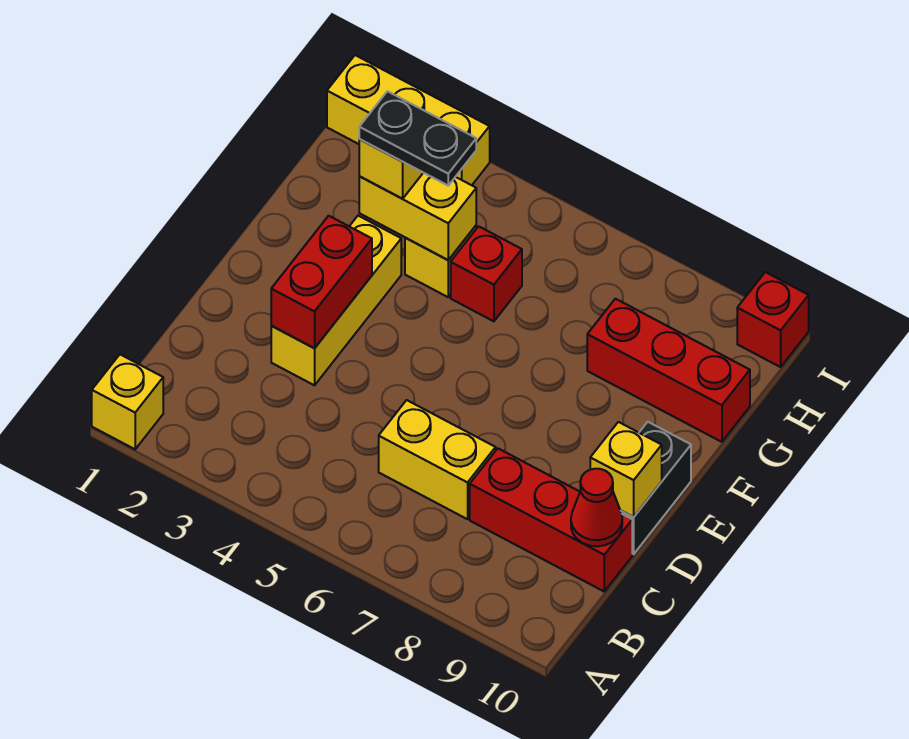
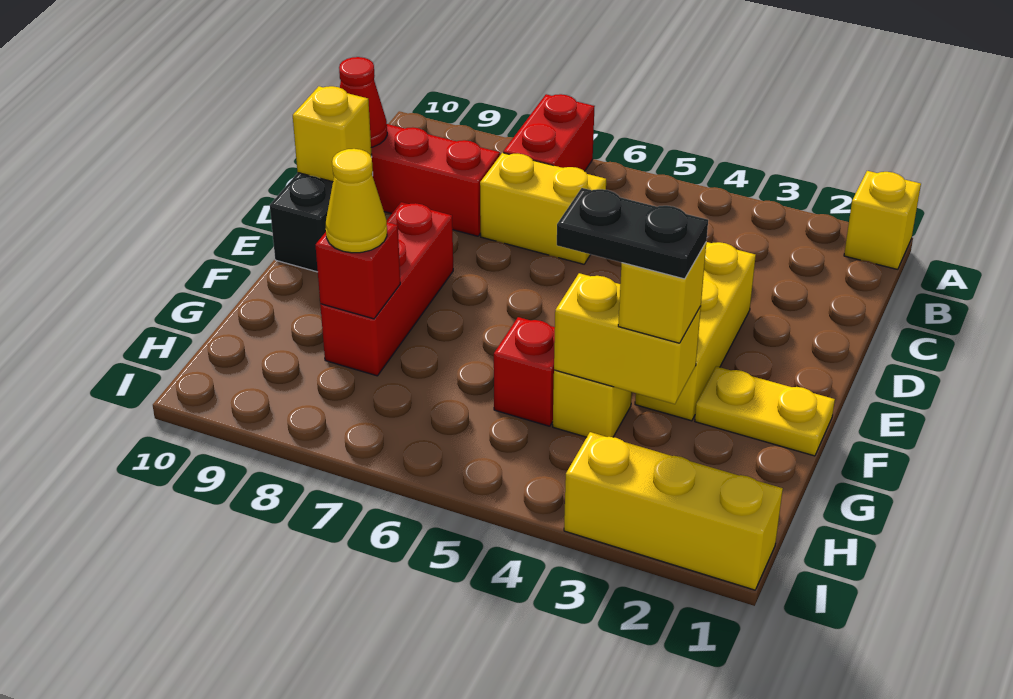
red 1x2 brick [271,216,372,348] -> red 1x2 brick moved to [503,94,595,171]
none -> yellow 1x2 plate [695,366,835,456]
red 1x3 brick [587,299,750,442] -> red 1x3 brick turned to [320,202,453,376]
none -> yellow 1x1 cone [326,149,387,253]
red 1x1 brick [737,272,809,367] -> red 1x1 brick moved to [316,222,400,319]

